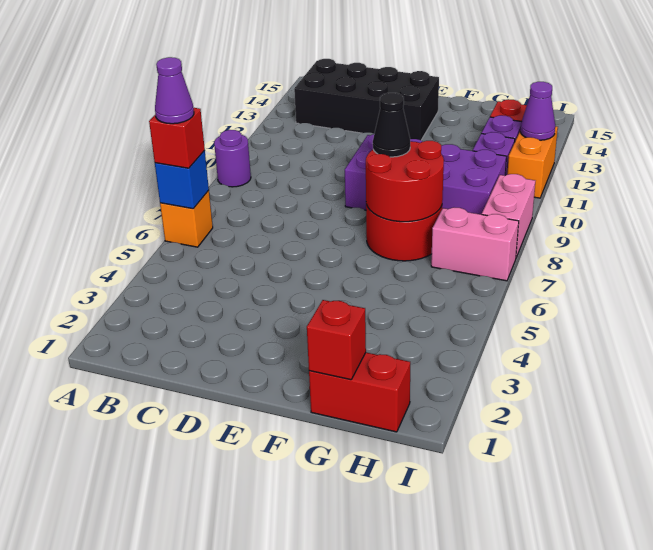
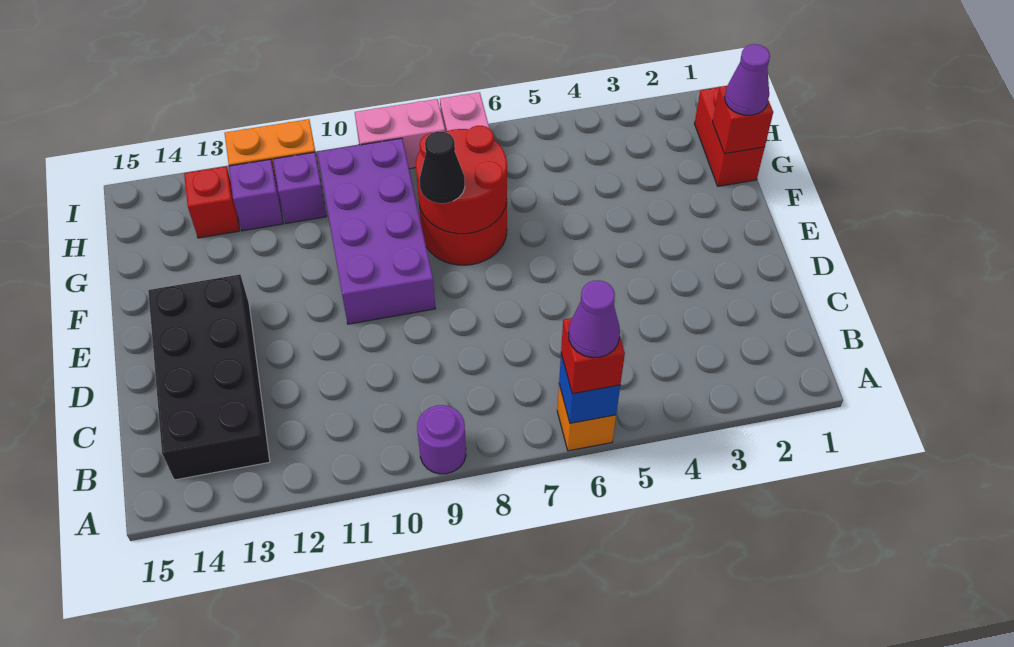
purple 1x1 cone [520,82,555,140] -> purple 1x1 cone moved to [725,44,770,115]

